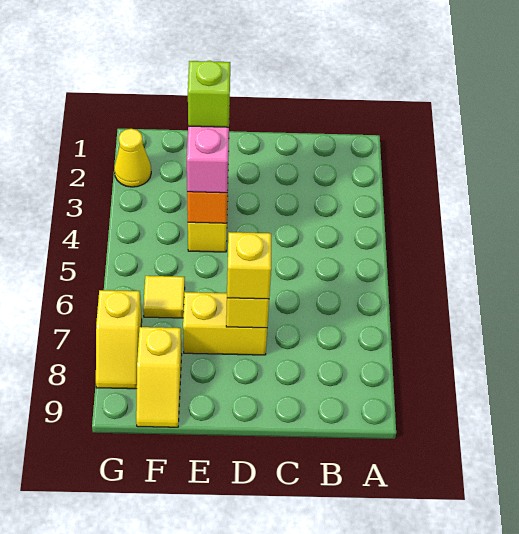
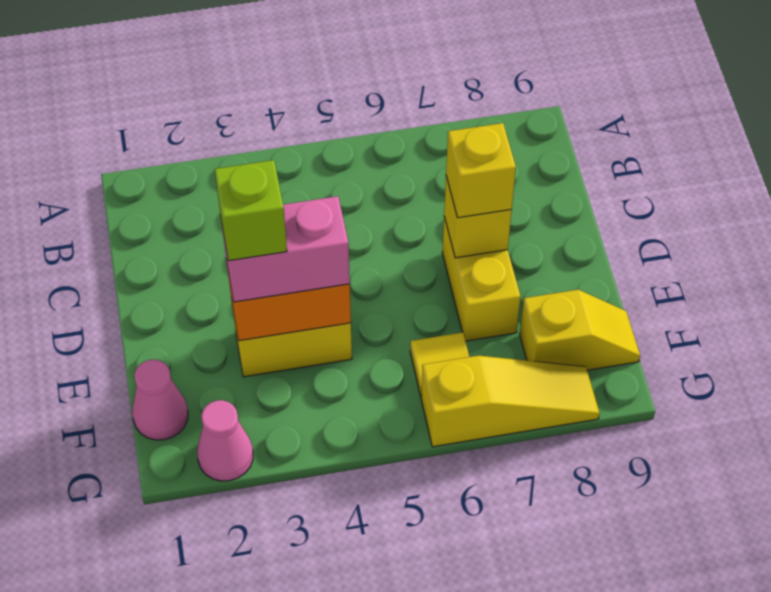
none -> pink 1x1 cone [132,360,188,440]
yellow 1x1 cone [114,129,151,187] -> pink 1x1 cone [197,400,253,481]
yellow 1x2 slope [96,290,142,389] -> yellow 1x3 slope [421,356,600,447]

